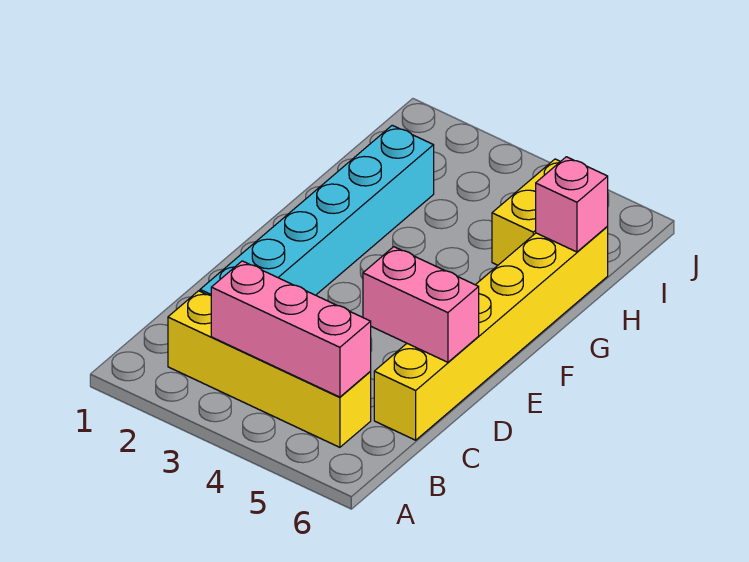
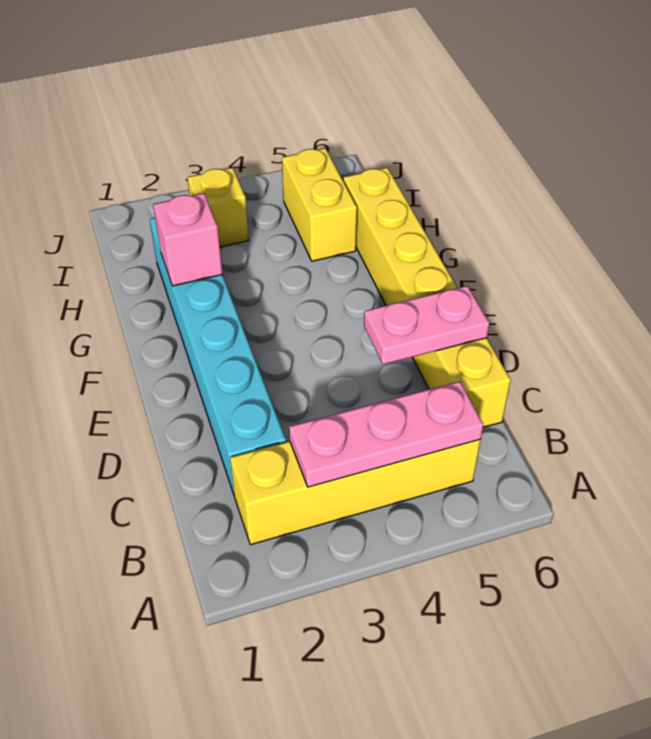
pink 1x3 brick [211,261,371,397] -> pink 1x3 plate [289,381,483,487]
pink 1x2 brick [363,247,479,362] -> pink 1x2 plate [364,286,489,364]
pink 1x1 brick [536,157,608,252] -> pink 1x1 brick moved to [153,193,222,286]
none -> yellow 1x1 brick [187,168,249,247]

